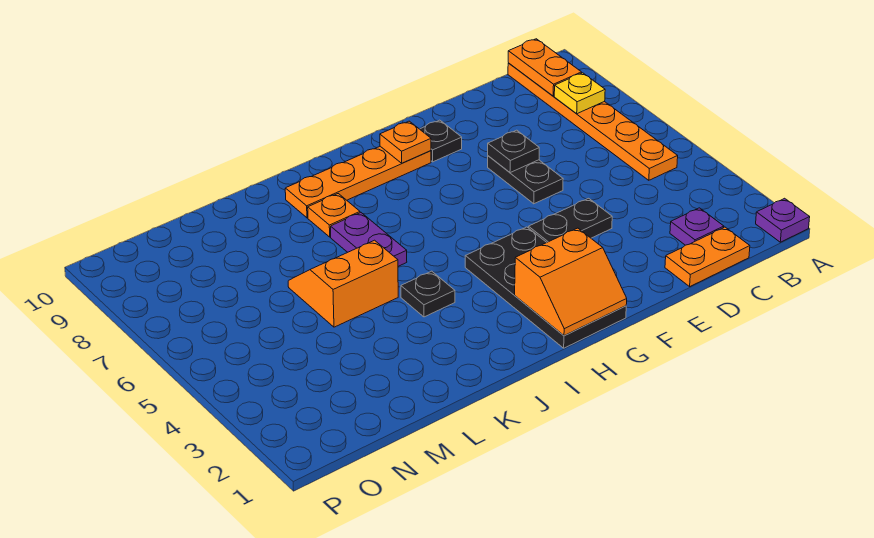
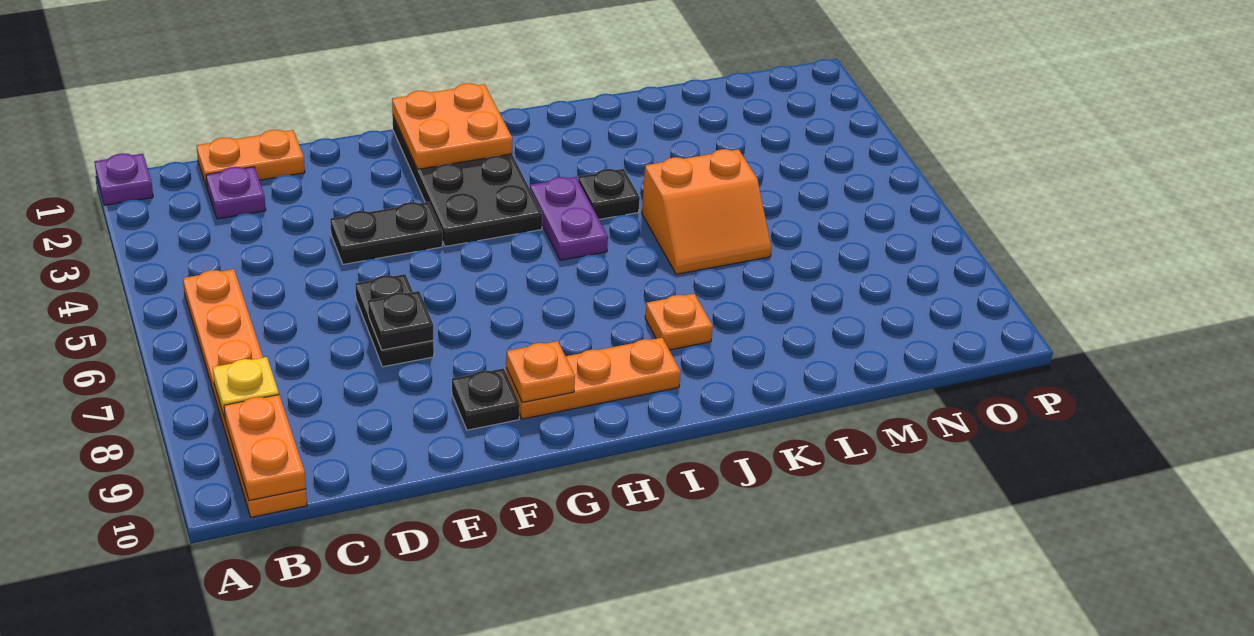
orange 2x2 slope [515,228,627,336] -> orange 2x2 plate [392,83,513,169]
orange 1x4 plate [285,146,431,218] -> orange 1x3 plate [506,338,681,419]
purple 1x2 plate [331,213,407,266] -> purple 1x2 plate moved to [530,177,608,260]

